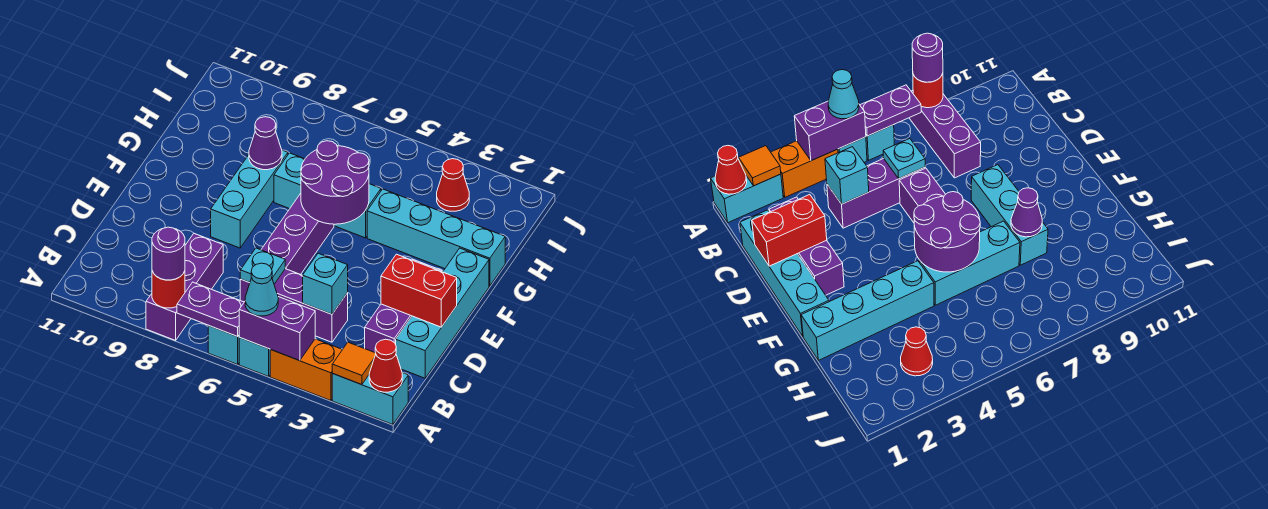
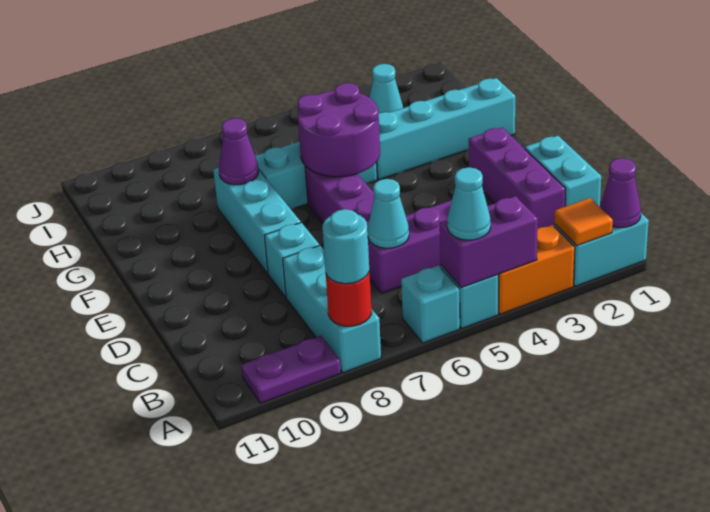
red 1x1 cone [369,339,402,392] -> purple 1x1 cone [600,158,641,228]
purple 1x2 plate [177,282,244,337] -> purple 1x2 plate moved to [241,336,341,403]
purple 1x3 brick [146,234,223,340] -> cyan 1x3 brick [283,245,381,373]
purple 1x1 round brick [152,227,185,280] -> cyan 1x1 round brick [322,209,369,284]
cyan 1x4 brick [396,248,489,378] -> cyan 1x2 brick [525,136,601,207]
cyan 1x1 brick [303,253,348,314] -> cyan 1x1 brick moved to [264,223,319,297]
cyan 1x1 plate [240,248,285,284] -> cyan 1x1 cone [368,179,409,248]
red 1x2 brick [381,254,457,327] -> none
red 1x1 cone [437,159,469,211] -> cyan 1x1 cone [369,64,403,113]

